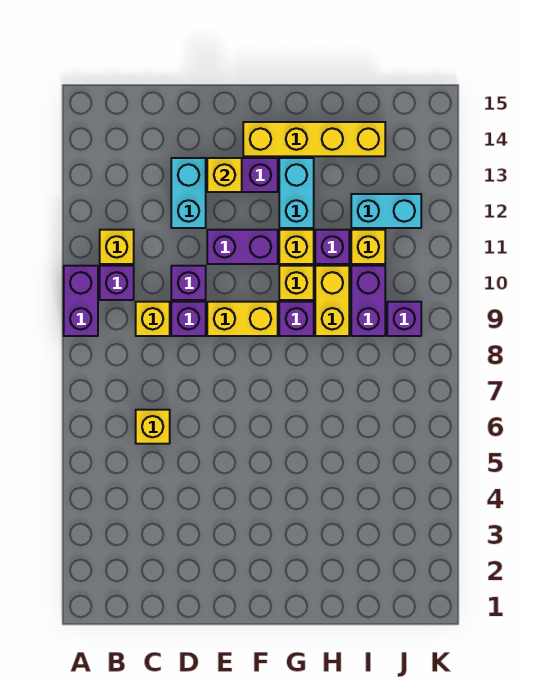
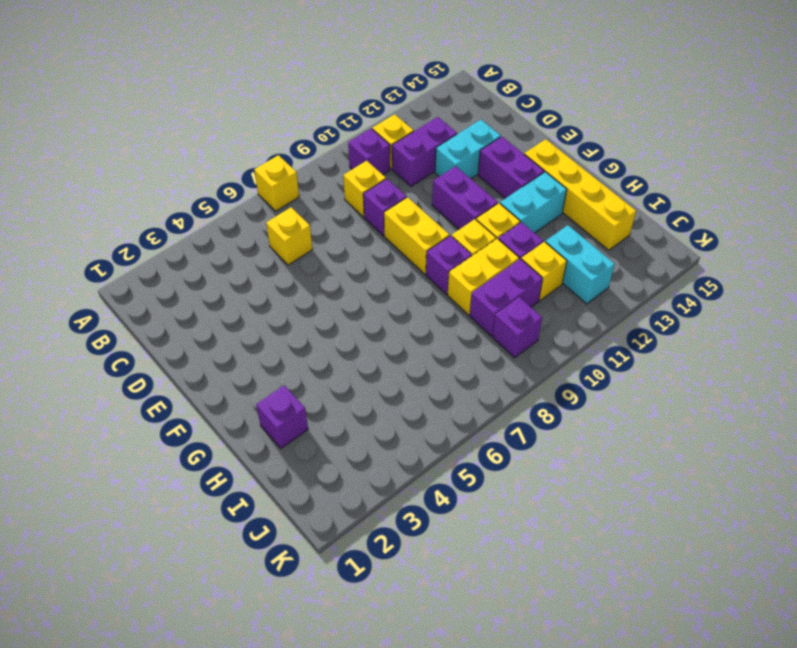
purple 1x2 brick [64,266,98,336] -> purple 1x2 brick moved to [392,117,457,186]
purple 1x1 brick [171,266,206,300] -> purple 1x1 brick moved to [256,385,308,448]
yellow 1x1 brick [207,158,242,192] -> yellow 1x1 brick moved to [254,155,299,211]

